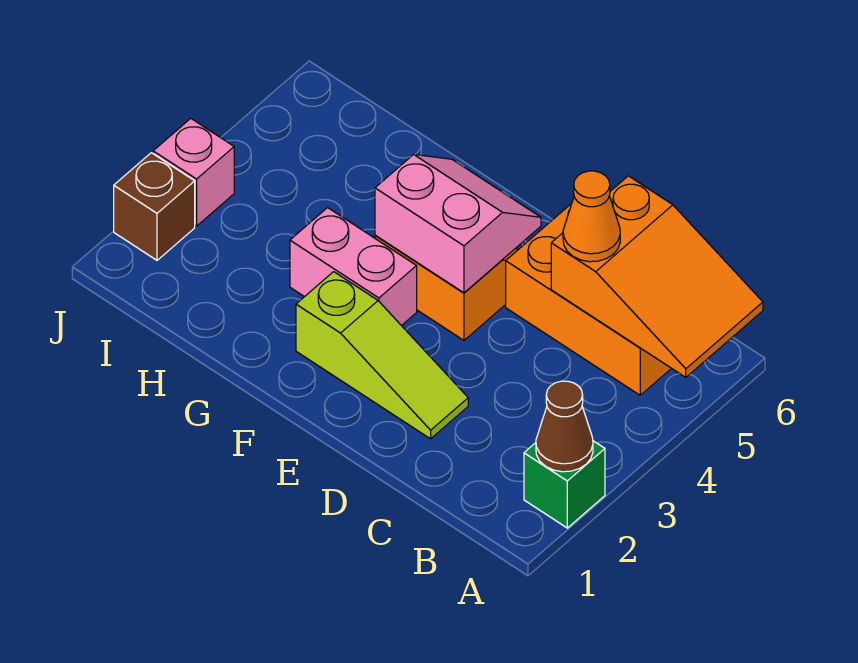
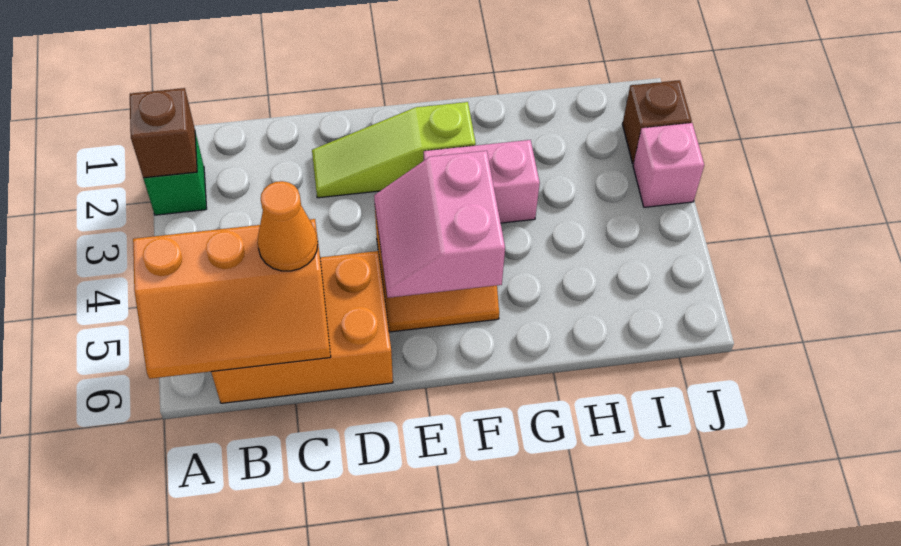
brown 1x1 cone [536,381,593,472] -> brown 1x1 brick [130,88,197,178]
orange 2x3 slope [551,176,763,377] -> orange 2x3 slope turned to [133,219,331,379]
pink 2x2 slope [375,154,541,293] -> pink 2x2 slope turned to [374,151,505,298]

